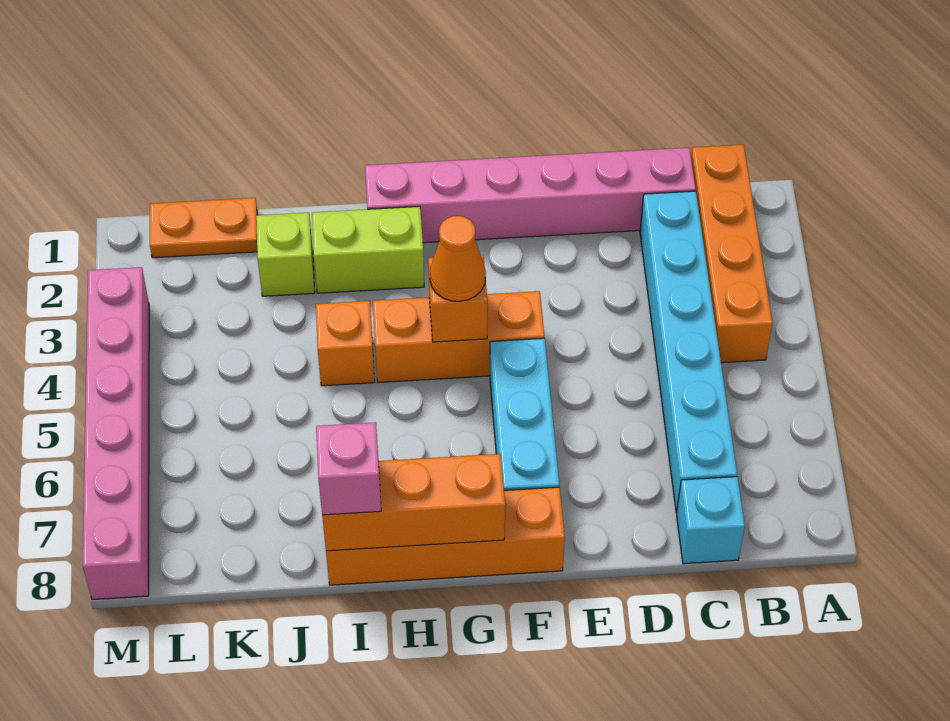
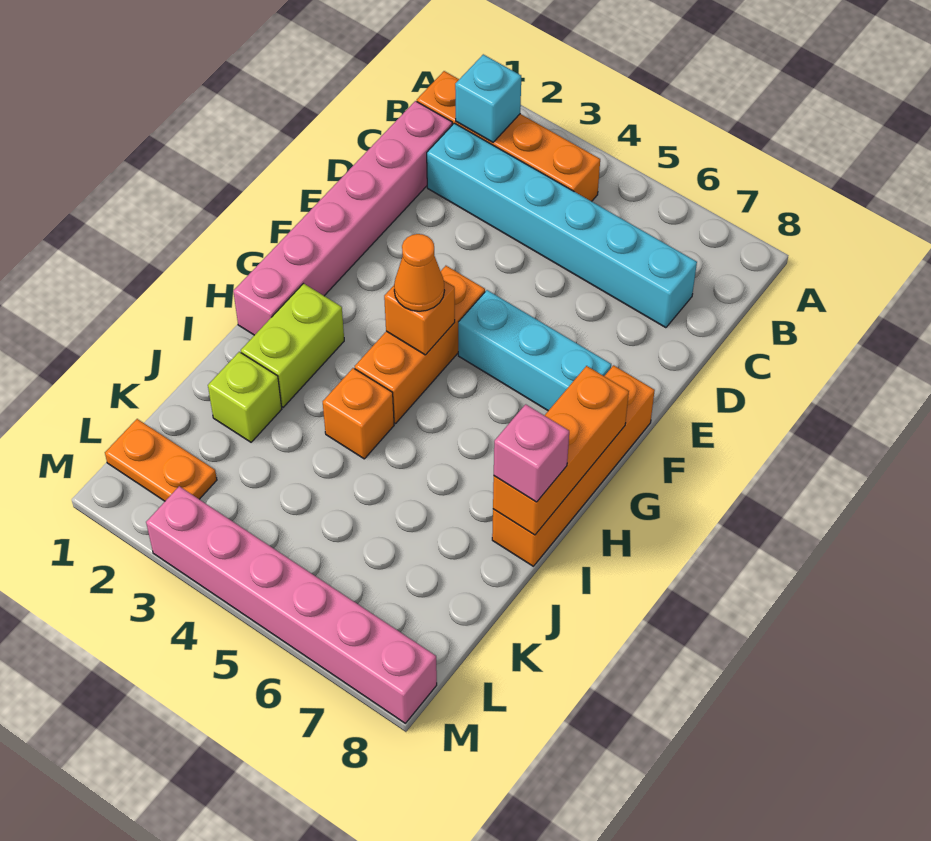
cyan 1x1 brick [677,477,745,564] -> cyan 1x1 brick moved to [455,54,521,142]
orange 1x2 plate [150,198,257,258] -> orange 1x2 plate turned to [105,419,217,501]

